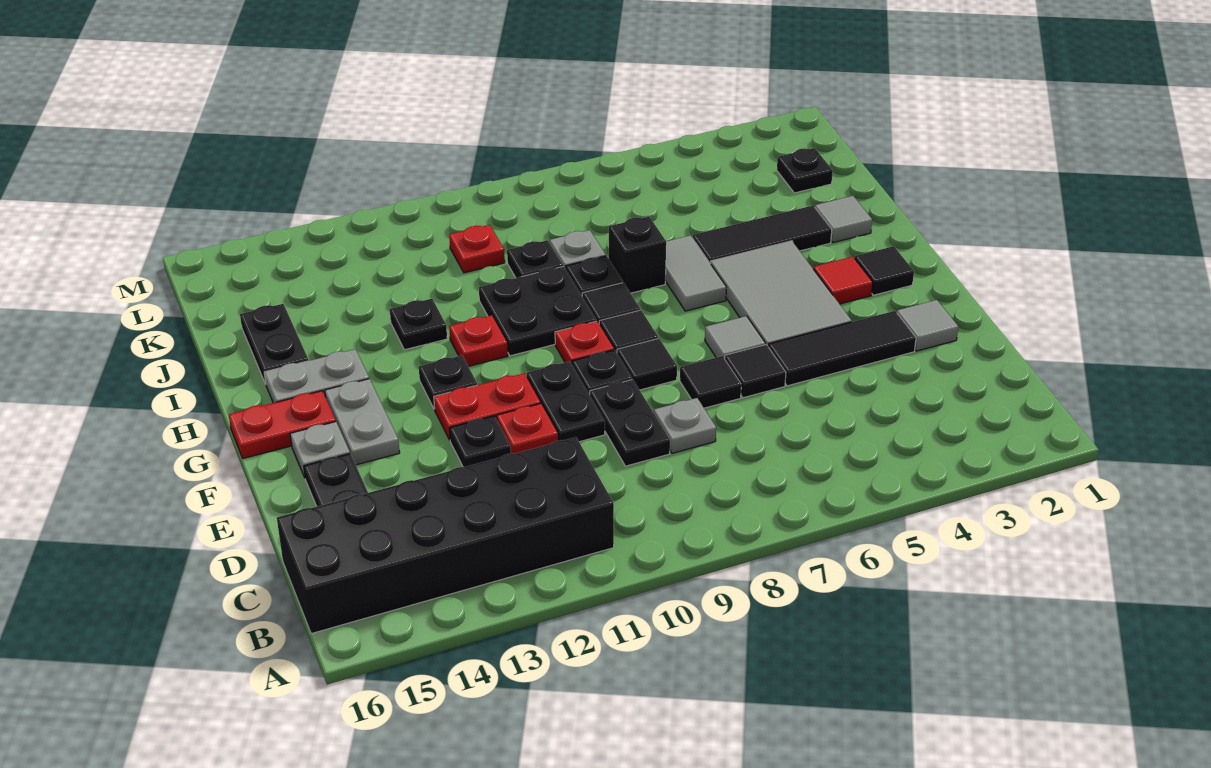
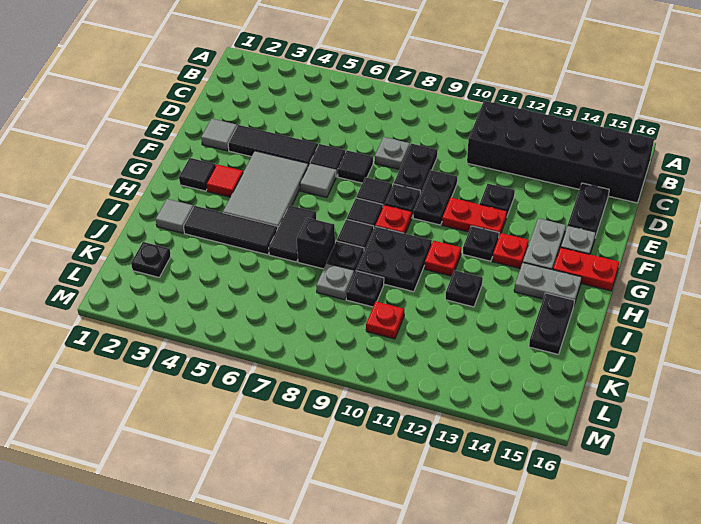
red 1x1 plate [497,404,558,454] -> red 1x1 plate moved to [492,233,529,268]
grey 1x2 tile [665,235,726,311] -> black 1x2 tile [269,205,317,262]

